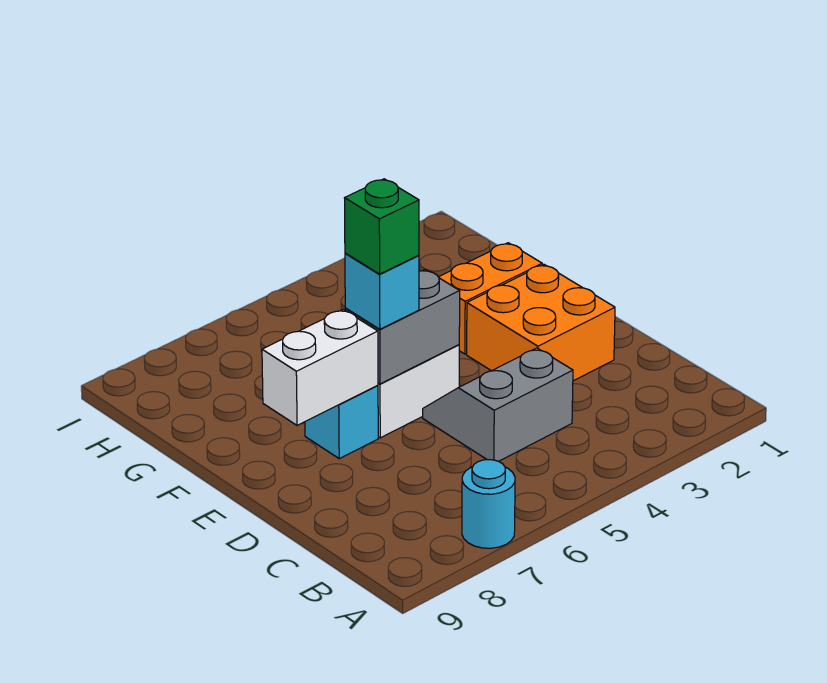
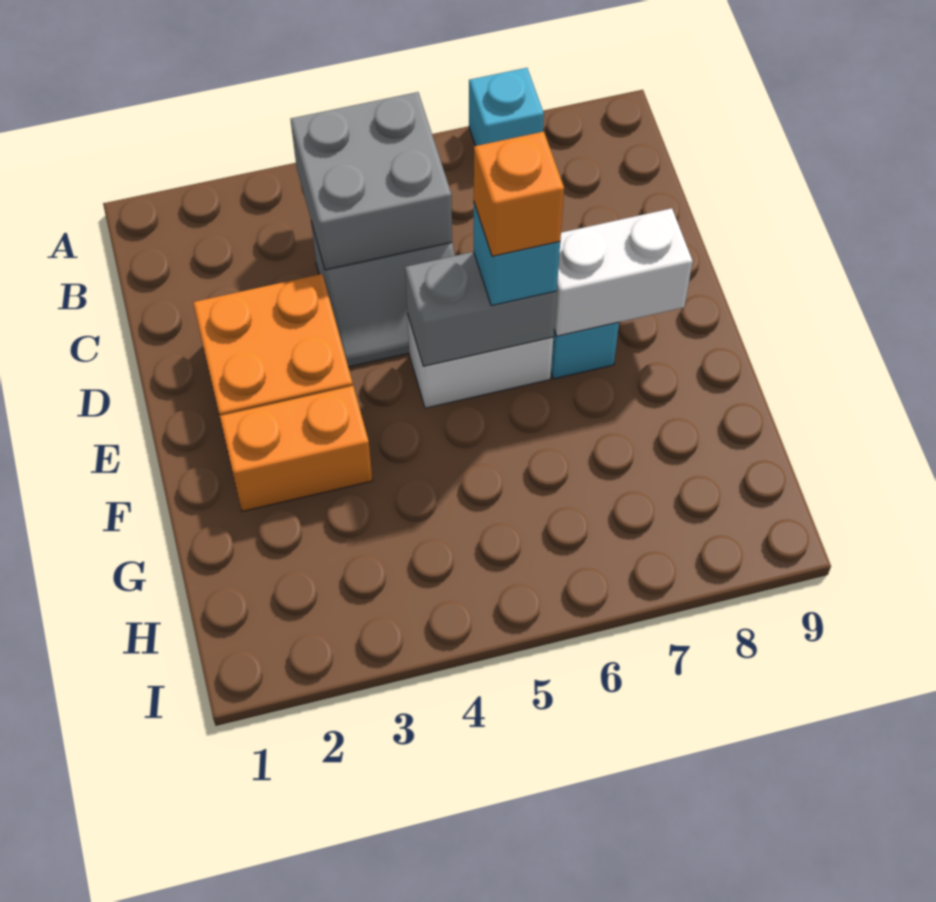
cyan 1x1 round brick [462,460,515,548] -> cyan 1x1 brick [469,68,544,146]
none -> grey 2x2 brick [291,92,452,270]
green 1x1 brick [345,179,419,274] -> orange 1x1 brick [474,132,564,256]

